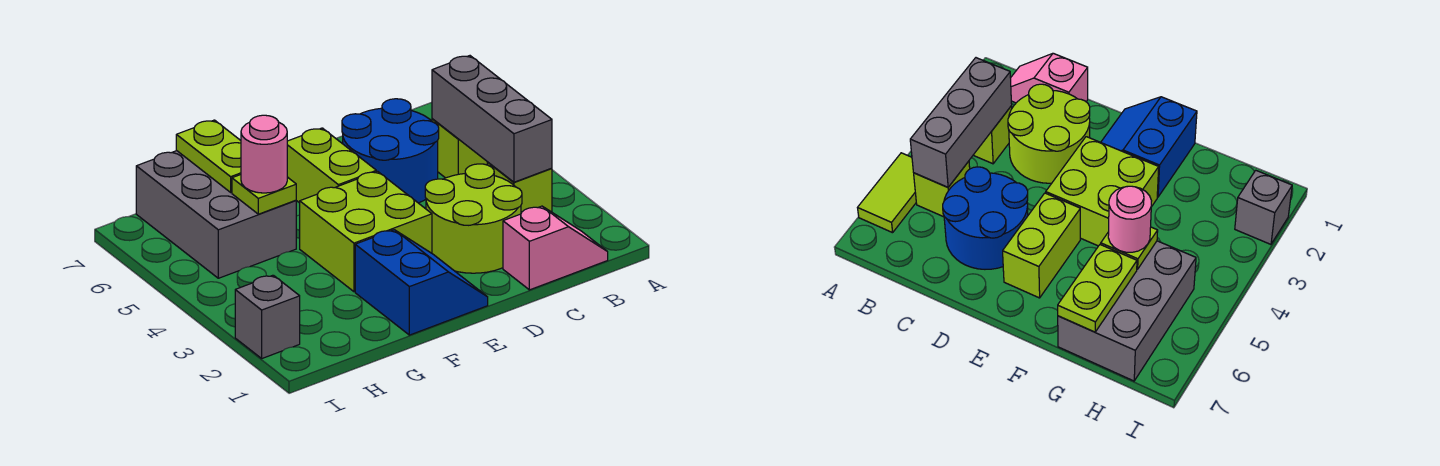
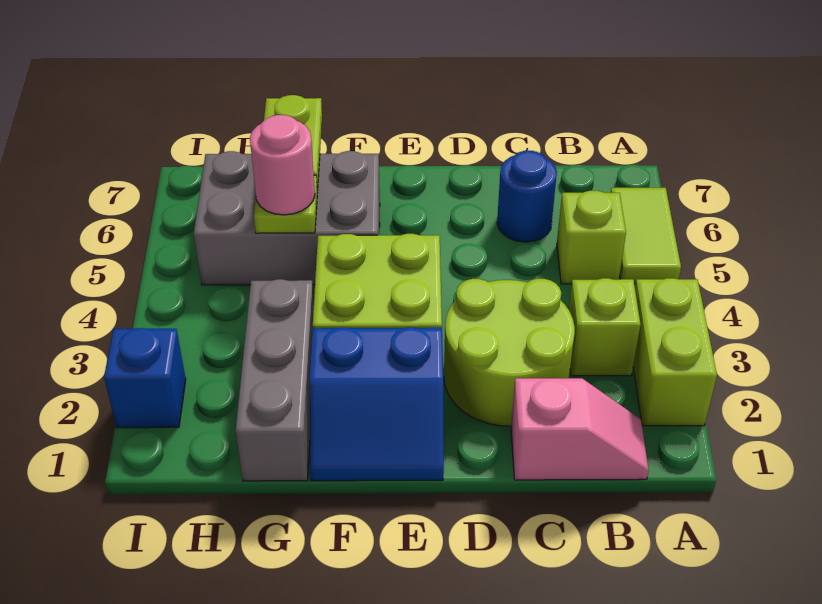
grey 1x3 brick [432,56,552,182] -> grey 1x3 brick moved to [236,279,314,481]
blue 2x2 round brick [342,99,439,203] -> blue 1x1 round brick [497,151,557,242]
blue 2x2 slope [355,230,488,335] -> blue 2x2 slope turned to [310,327,444,481]
lime 1x2 brick [287,128,376,203] -> lime 1x2 brick moved to [633,278,717,426]
grey 2x3 brick [136,151,296,278] -> grey 2x3 brick turned to [194,151,380,285]
grey 1x1 brick [235,275,300,358] -> blue 1x1 brick [104,328,186,428]

